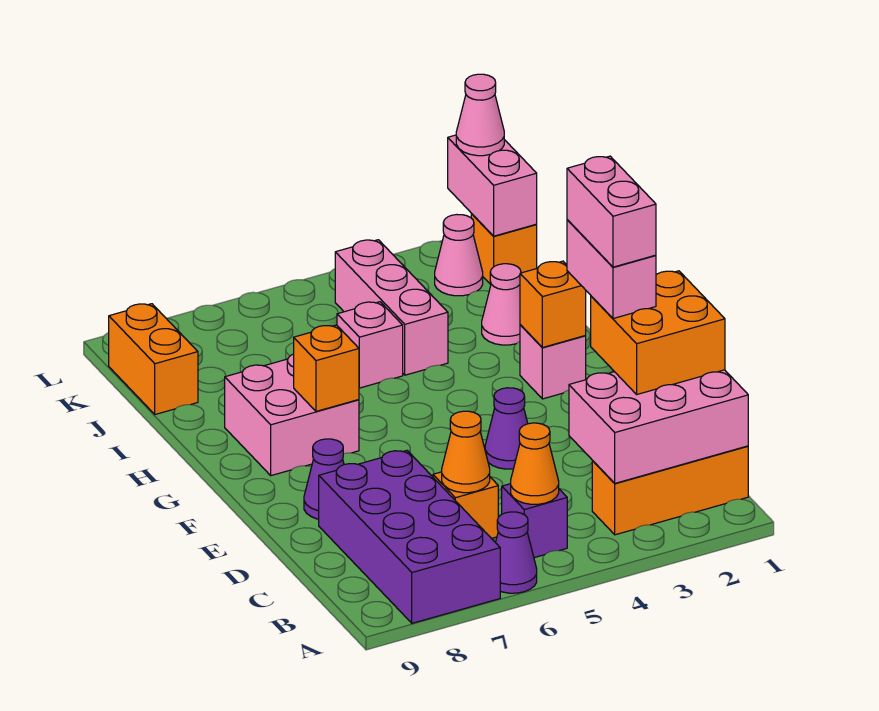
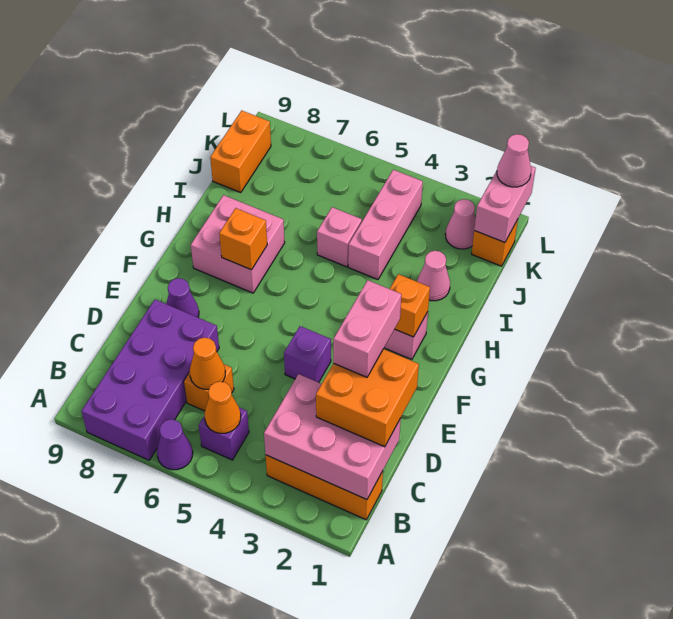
pink 1x2 brick [567,156,656,267] -> none
purple 1x1 cone [485,388,528,469] -> purple 1x1 brick [284,326,331,383]

